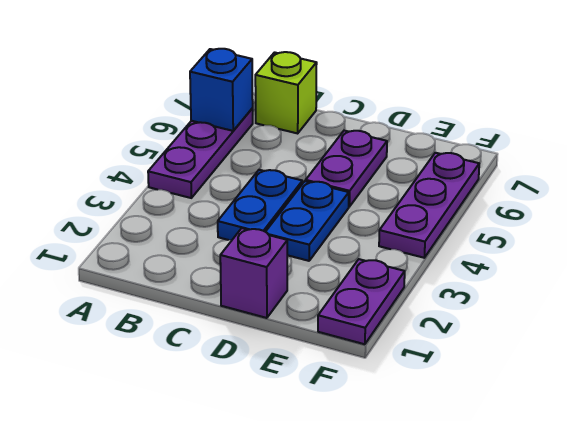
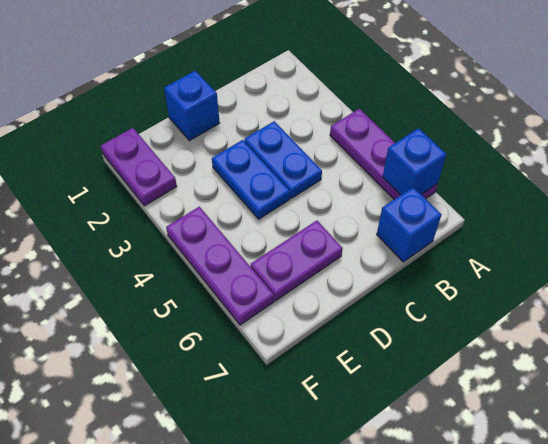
lime 1x1 brick [255,52,317,133] -> blue 1x1 brick [377,187,442,262]
purple 1x1 brick [220,228,287,318] -> blue 1x1 brick [164,71,220,141]
purple 1x2 plate [306,131,387,207] -> purple 1x2 plate turned to [251,220,343,301]

